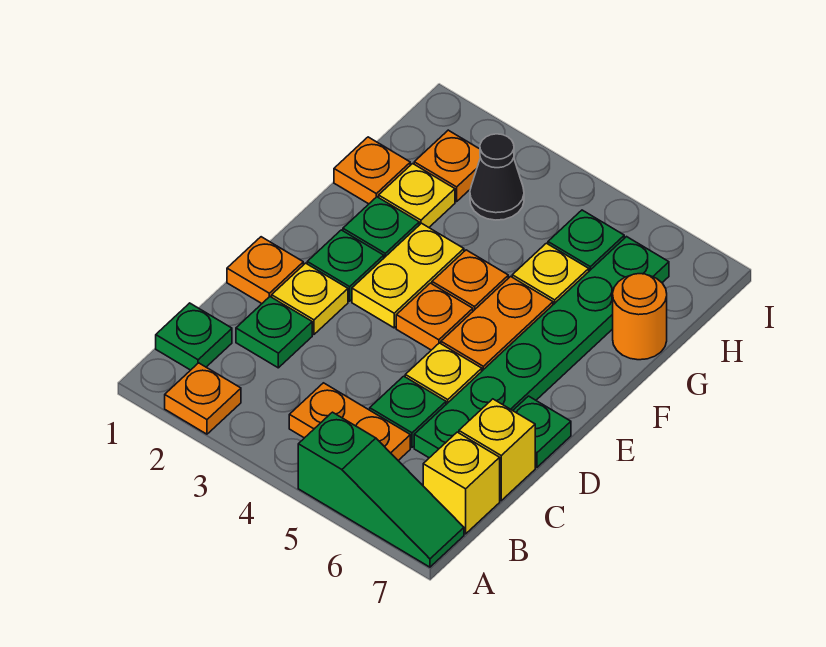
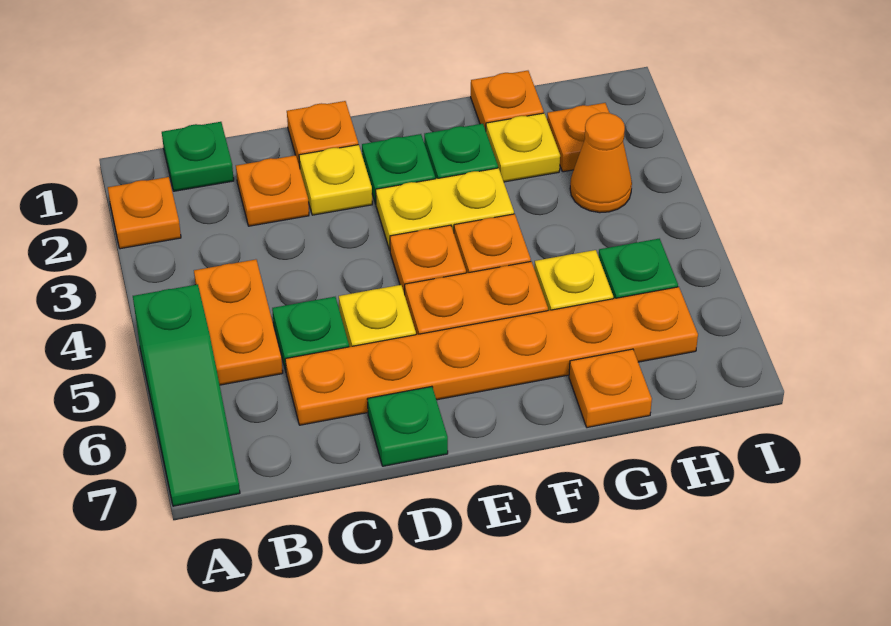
yellow 1x1 brick [423,432,500,534] -> none
green 1x1 plate [236,297,312,368] -> orange 1x1 plate [236,155,309,226]
green 1x6 plate [414,237,669,458] -> orange 1x6 plate [285,287,698,425]
yellow 1x1 brick [459,399,535,501] -> none
orange 1x1 round brick [613,274,667,360] -> orange 1x1 plate [569,349,652,428]
black 1x1 cone [470,134,524,220] -> orange 1x1 cone [570,113,632,213]

